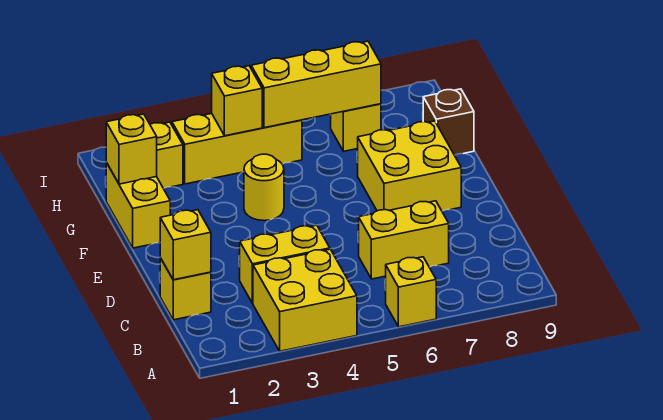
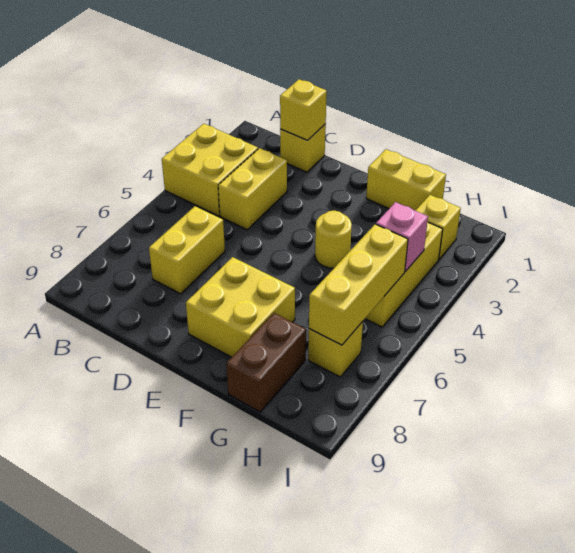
yellow 1x1 brick [386,257,436,327] -> none
yellow 1x1 brick [106,114,157,184] -> none
brown 1x1 brick [423,89,474,155] -> brown 1x2 brick [226,313,306,412]
yellow 1x1 brick [212,66,262,136] -> pink 1x1 brick [376,202,428,271]

